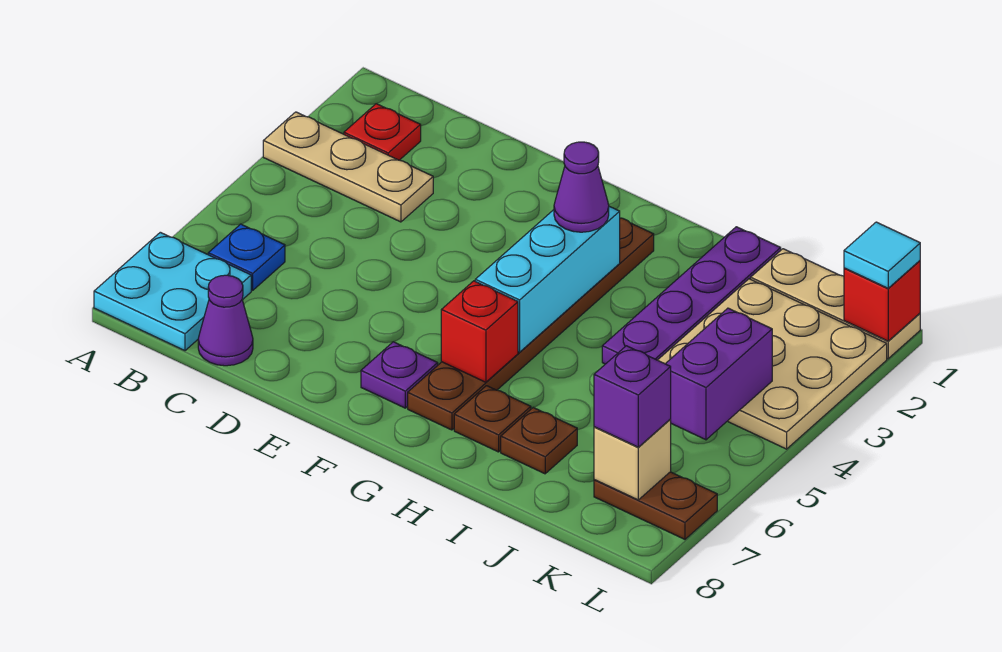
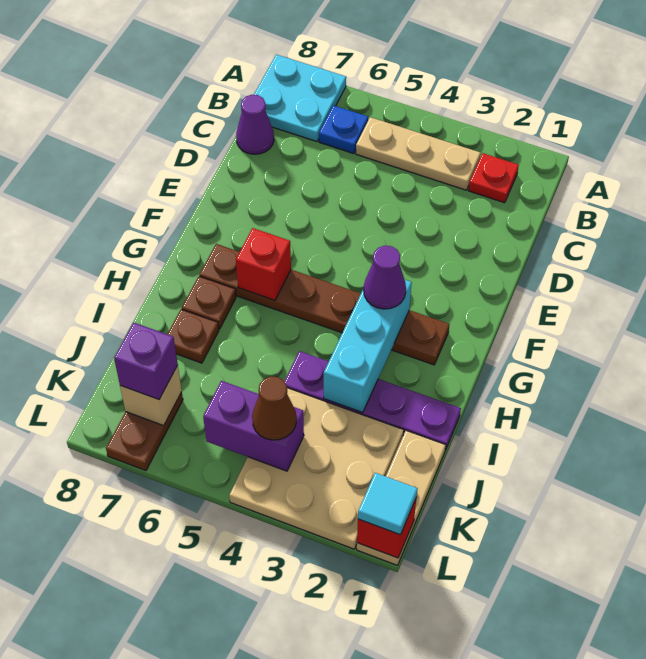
tan 1x3 plate [263,112,433,222] -> tan 1x3 plate turned to [356,117,480,190]
purple 1x1 plate [361,342,438,408] -> none
cyan 1x3 brick [475,206,620,352] -> cyan 1x3 brick turned to [324,280,412,413]
none -> brown 1x1 cone [252,376,296,440]

